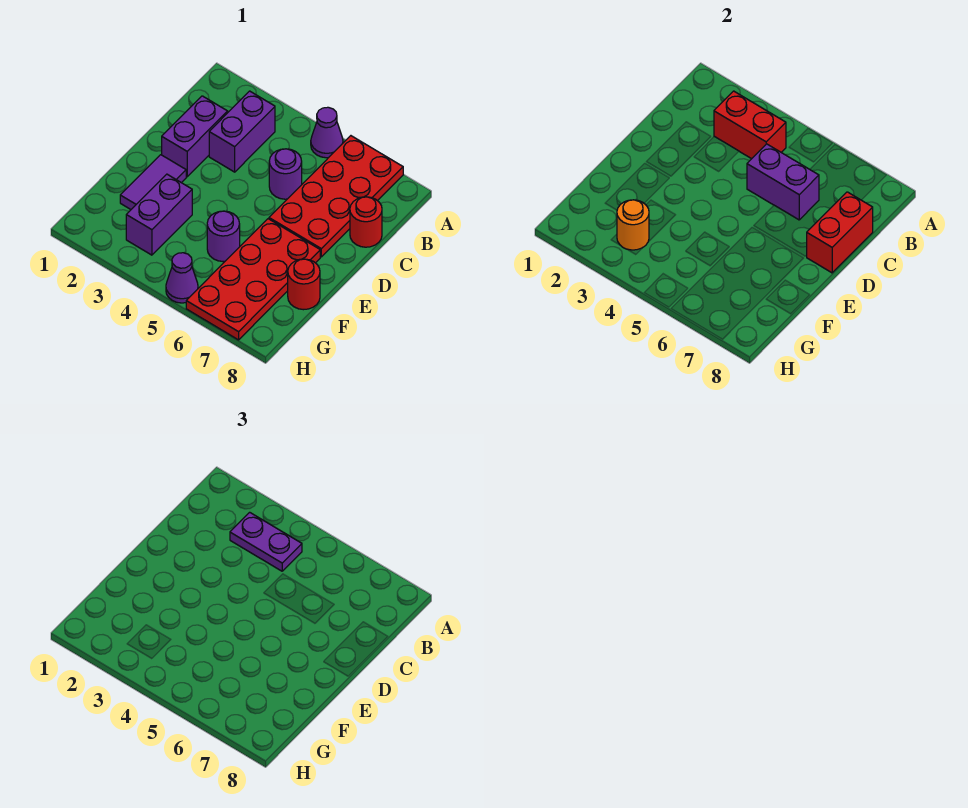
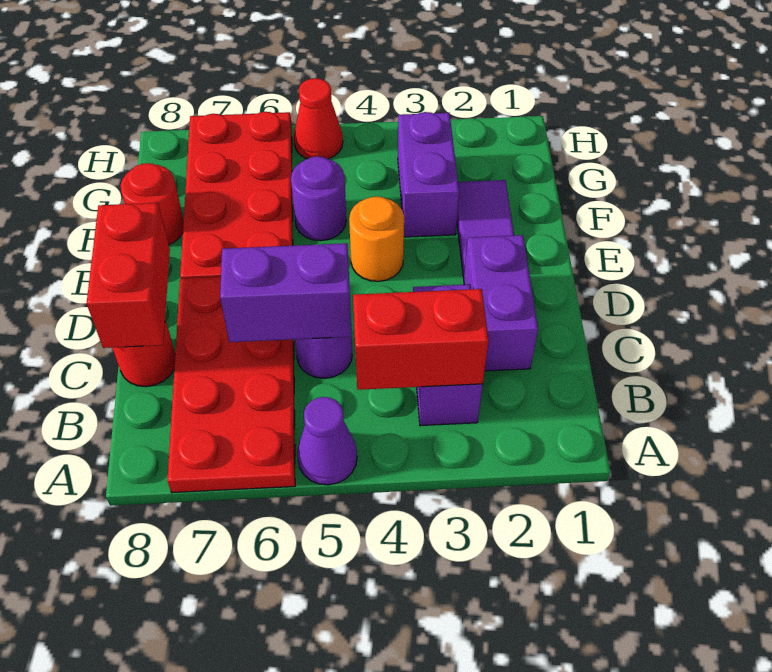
purple 1x2 plate [230,512,302,571] -> none
orange 1x1 round brick [617,200,649,250] -> orange 1x1 round brick moved to [349,197,404,281]
purple 1x1 cone [166,253,198,303] -> red 1x1 cone [294,78,343,159]

